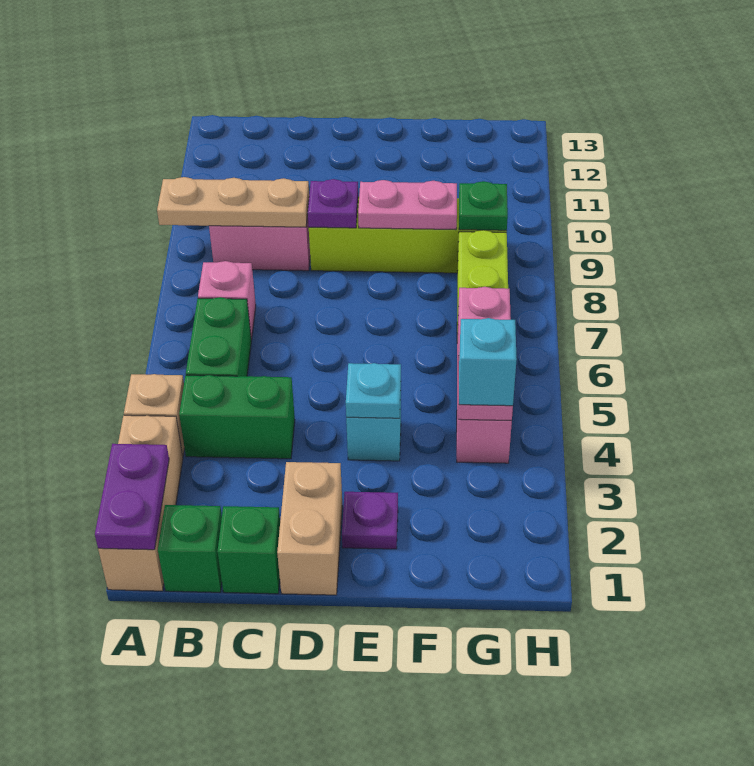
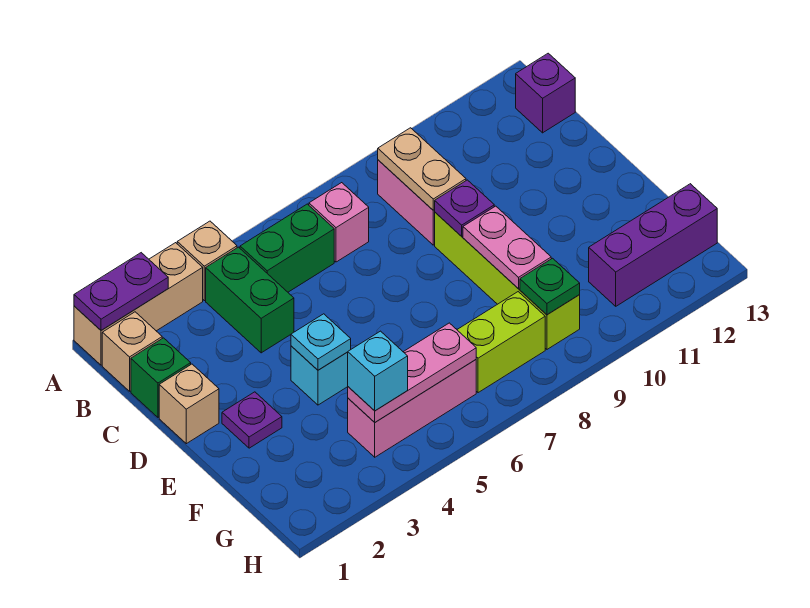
tan 1x3 plate [157,177,309,227] -> tan 1x2 plate [378,128,466,210]
green 1x1 brick [158,505,222,592] -> tan 1x1 brick [102,312,162,391]
none -> purple 1x1 brick [516,53,575,133]
tan 1x2 brick [277,462,342,595] -> tan 1x1 brick [159,364,219,444]
none -> purple 1x3 brick [589,184,717,306]

